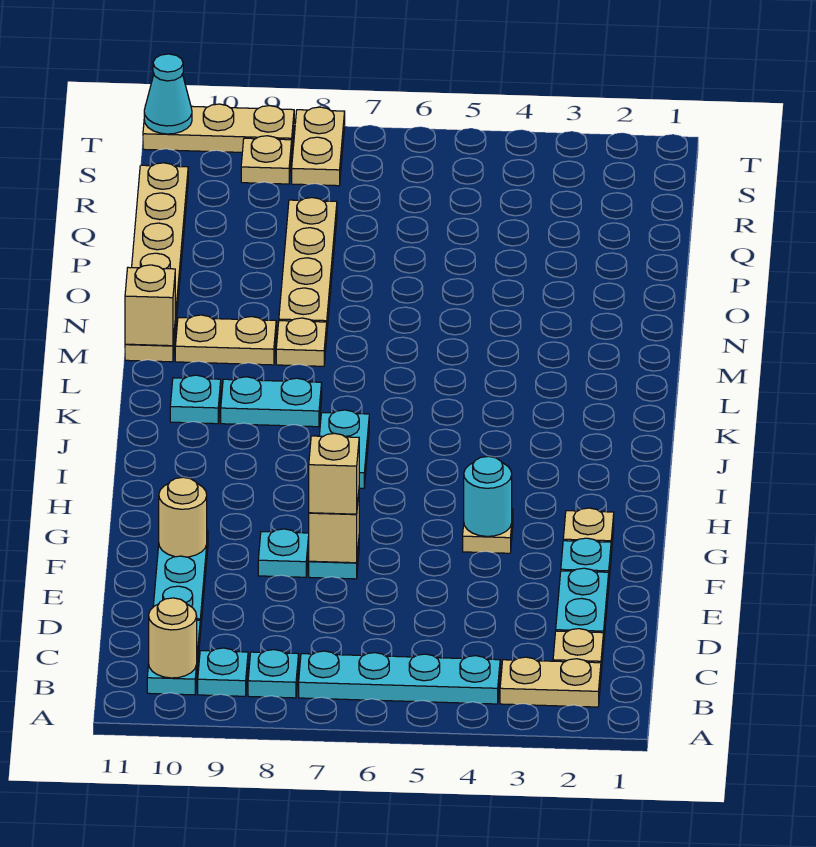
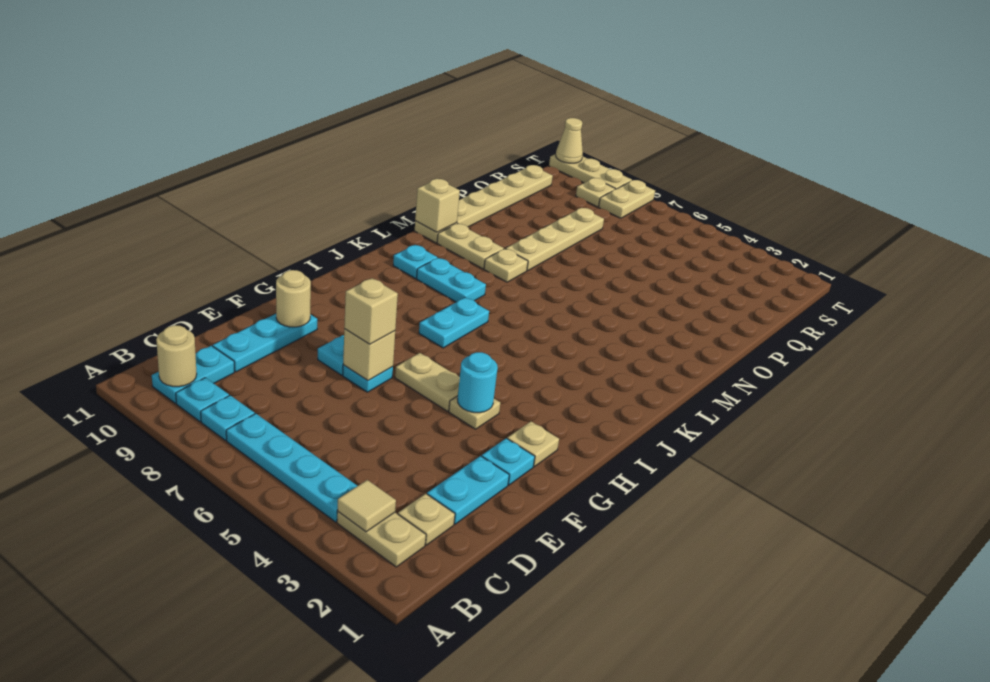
none -> tan 1x1 tile [337,480,396,532]
none -> tan 1x2 plate [395,353,460,411]
cyan 1x1 cone [144,54,192,134] -> tan 1x1 cone [556,118,583,163]

